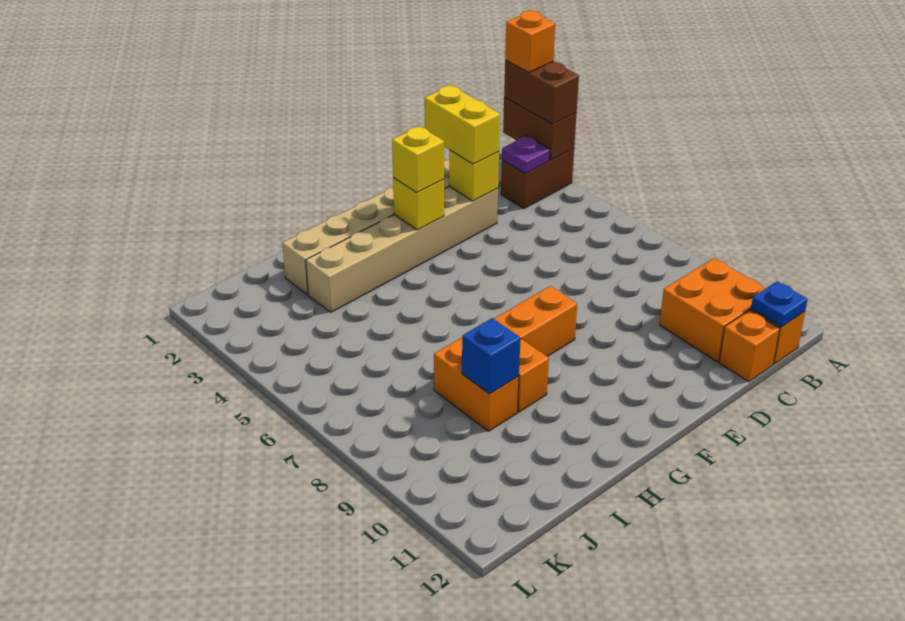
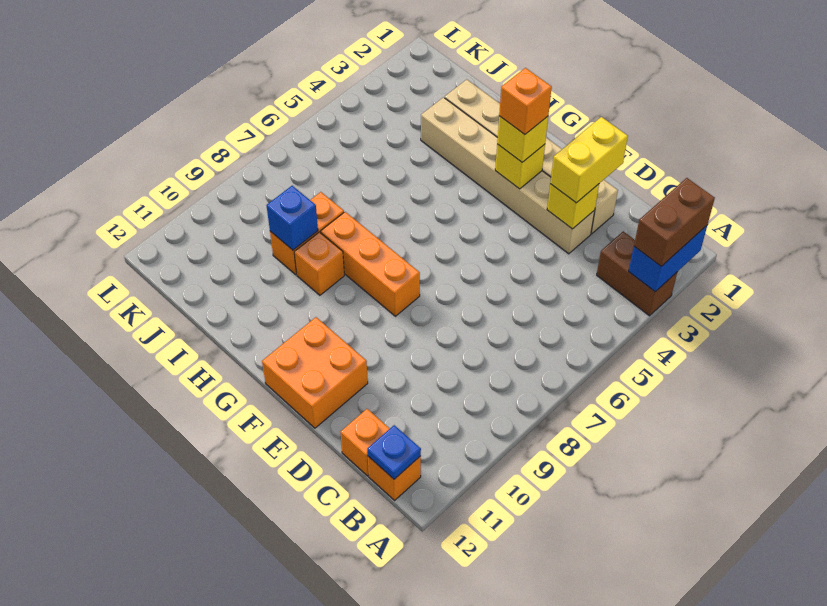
brown 1x2 brick [503,97,577,160] -> blue 1x2 brick [629,226,707,292]
orange 1x1 brick [505,10,555,73] -> orange 1x1 brick moved to [499,68,552,134]
purple 1x1 plate [502,136,550,174] -> none
orange 2x2 brick [660,258,766,362] -> orange 2x2 brick moved to [262,317,368,428]

